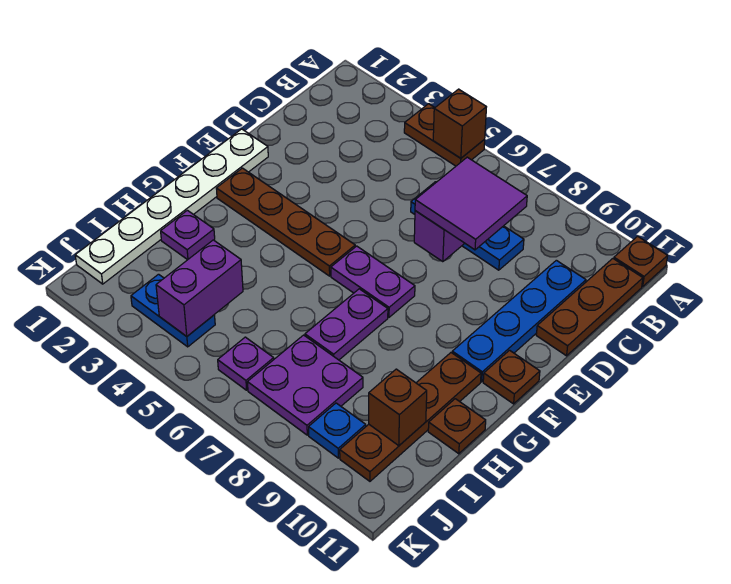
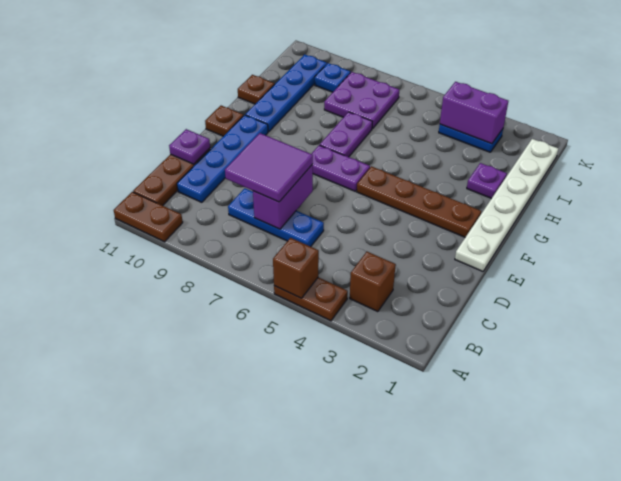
brown 1x1 plate [614,236,667,287] -> brown 1x2 plate [114,192,183,242]
brown 1x4 plate [340,353,481,481] -> blue 1x4 plate [245,54,327,132]
purple 1x2 brick [156,240,243,336] -> purple 1x2 brick turned to [440,82,508,144]
brown 1x1 brick [369,369,427,446] -> brown 1x1 brick moved to [350,252,396,312]
purple 1x1 plate [218,337,274,390] -> purple 1x1 plate moved to [169,129,210,164]

